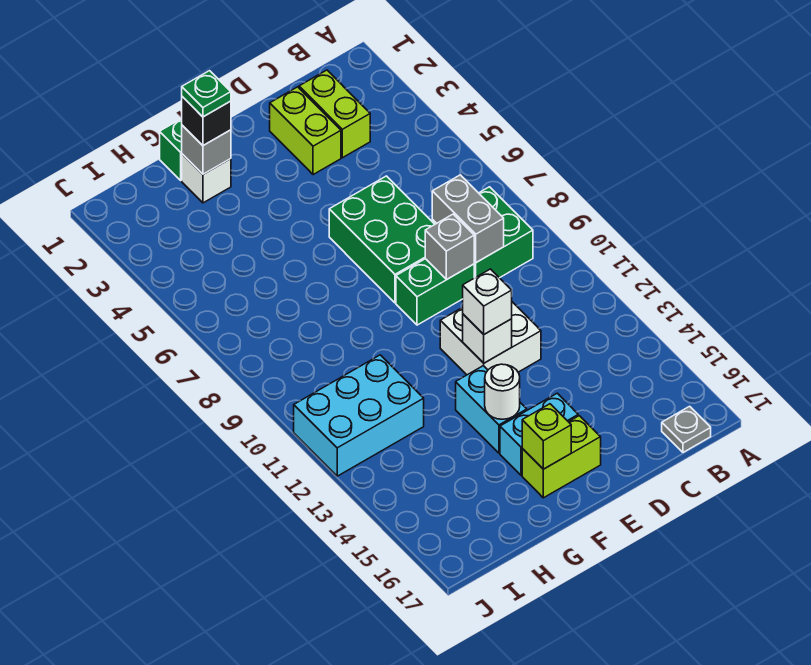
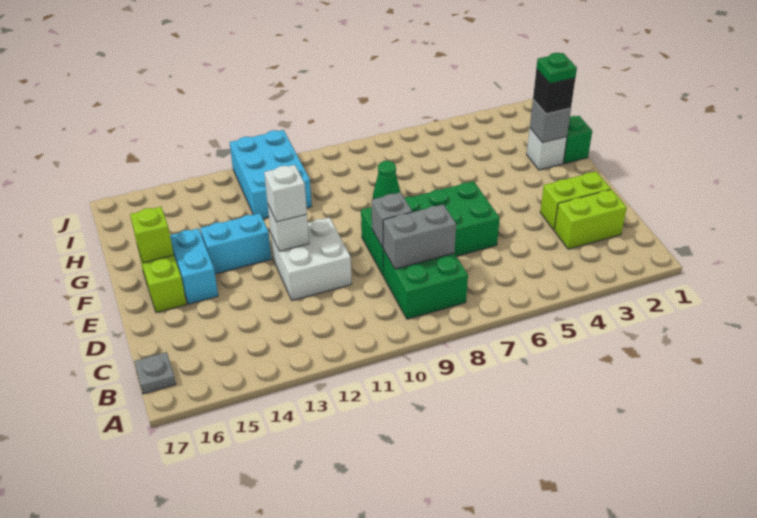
white 1x1 round brick [485,364,520,419] -> none
none -> green 1x1 cone [373,161,400,199]

